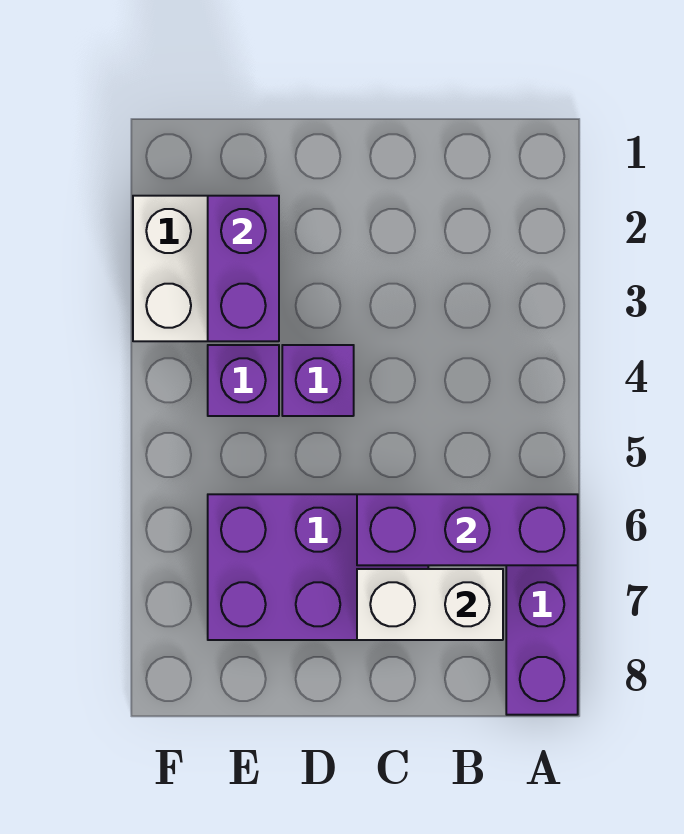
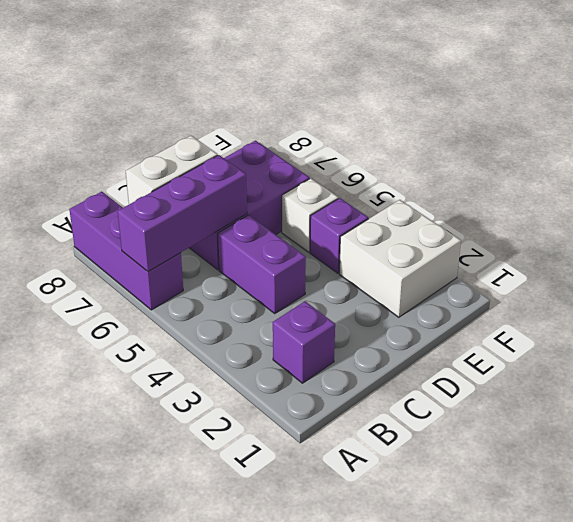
purple 1x1 brick [282,345,354,416] -> purple 1x1 brick moved to [273,301,335,383]
purple 1x2 brick [208,196,279,341] -> purple 1x2 brick moved to [217,215,306,313]
none -> white 1x1 brick [282,178,338,252]

